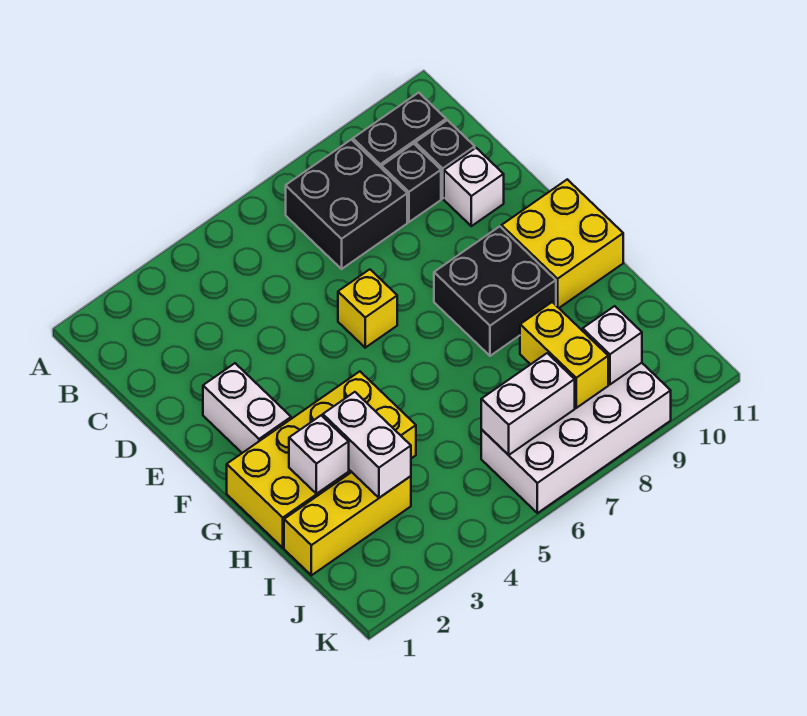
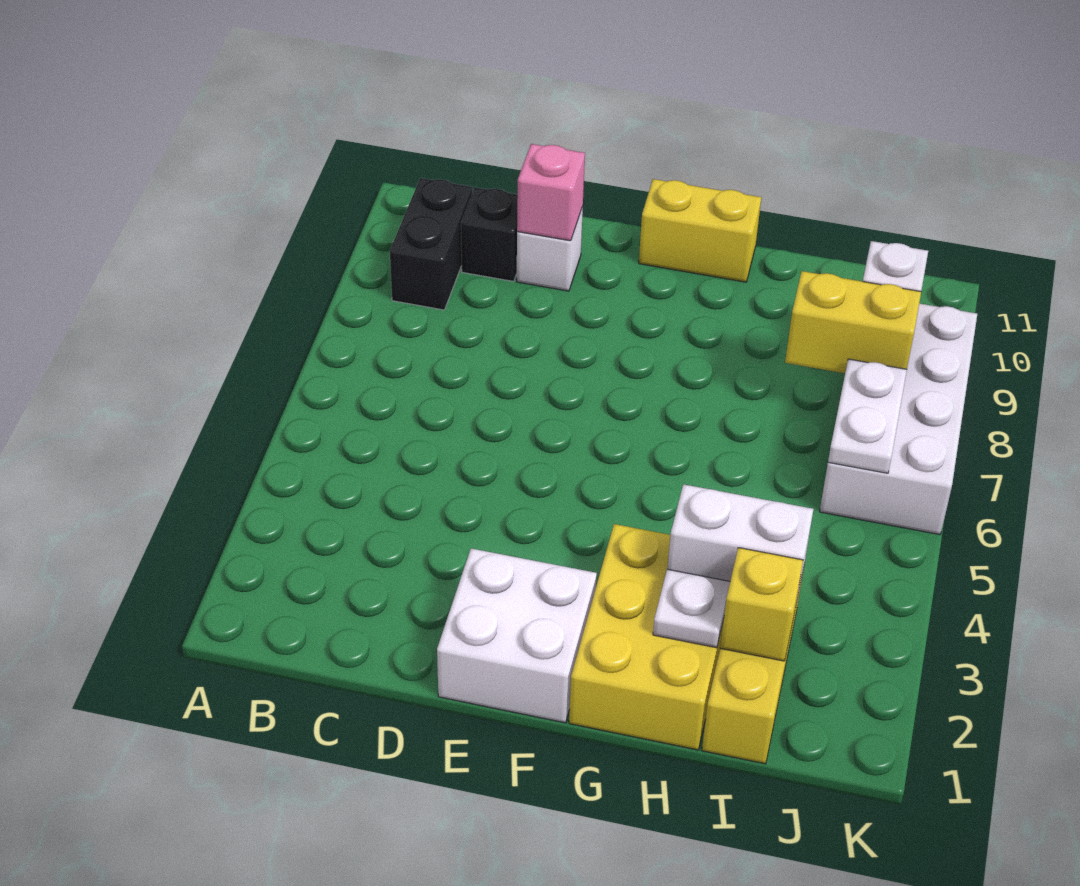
black 2x2 brick [286,140,407,269] -> none
black 1x1 brick [382,144,441,222] -> none
none -> pink 1x1 brick [517,144,585,241]
white 1x2 brick [203,363,291,453] -> white 2x2 brick [437,548,597,723]
yellow 1x1 brick [338,269,397,348] -> yellow 1x1 brick moved to [720,548,803,661]
black 2x2 brick [434,226,556,356] -> none
yellow 2x2 brick [501,179,623,308] -> yellow 1x2 brick [639,179,761,282]
yellow 2x4 brick [227,371,416,548] -> yellow 2x3 brick [569,524,724,750]
white 1x1 brick [289,415,349,494] -> white 1x1 plate [653,569,730,648]
white 1x2 brick [481,353,575,455] -> white 1x2 plate [828,359,907,473]

